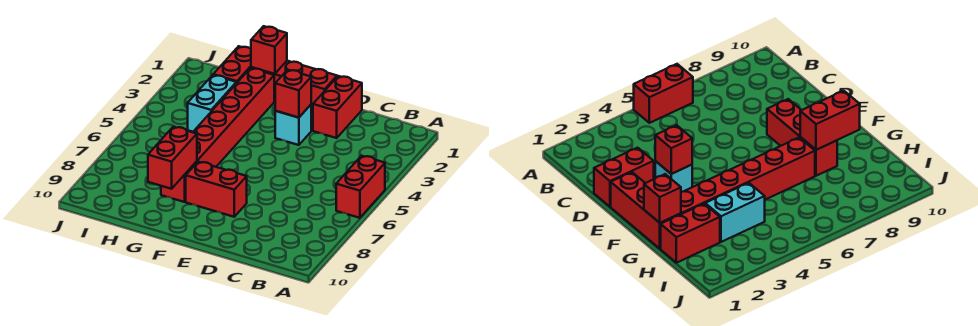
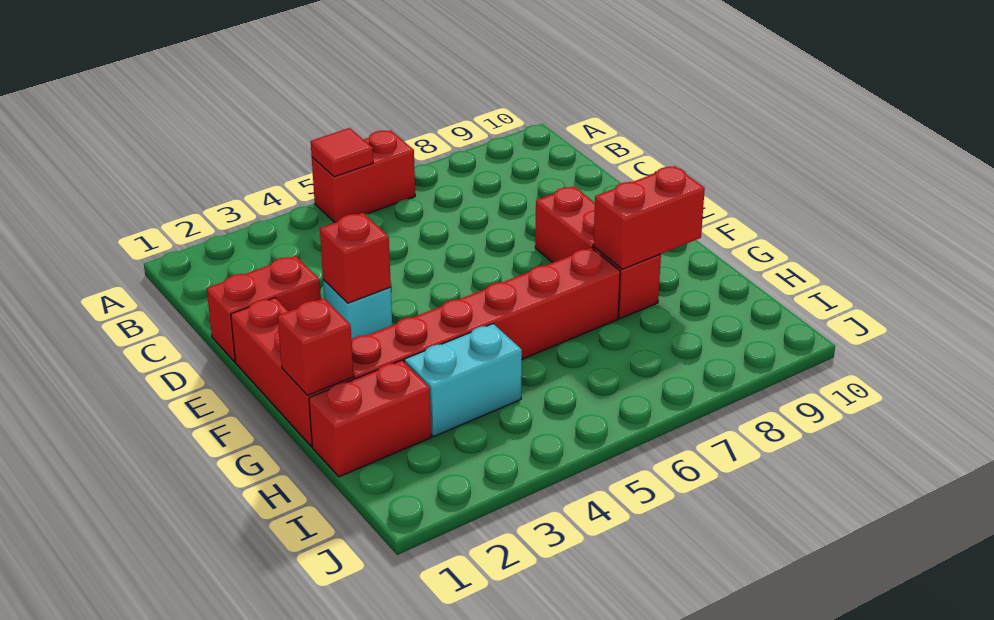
none -> red 1x1 tile [311,128,373,177]

